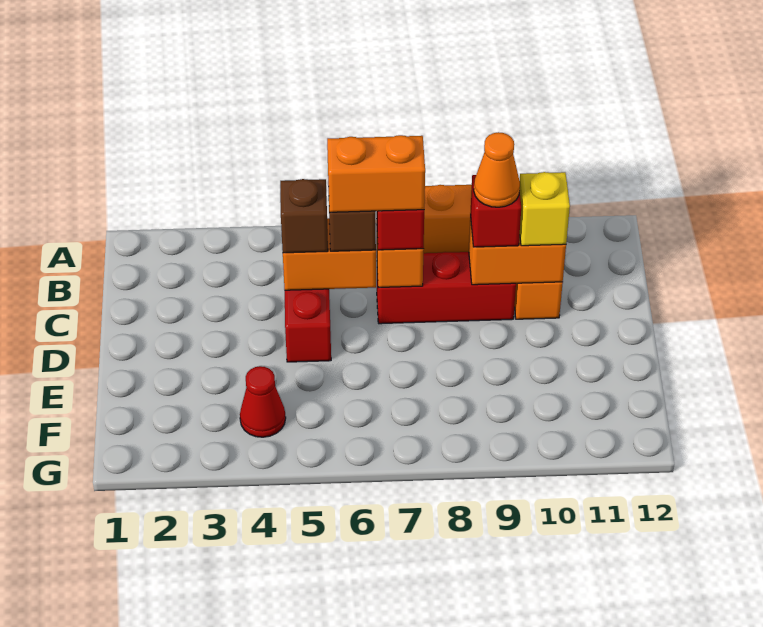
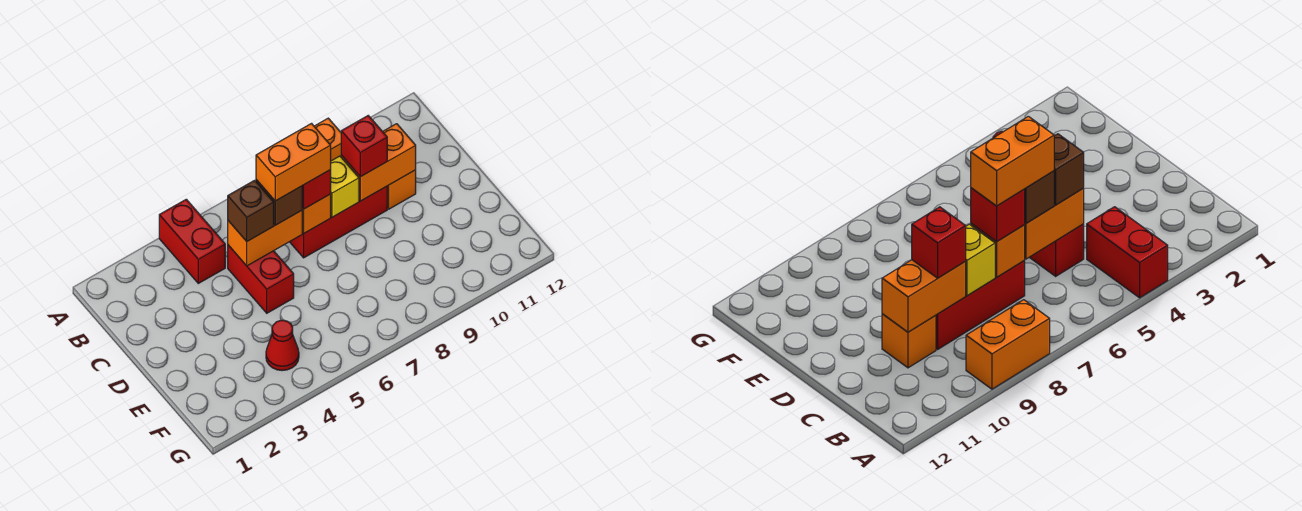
none -> red 1x2 brick [159,199,225,283]
orange 1x1 cone [474,132,520,207] -> none
yellow 1x1 brick [520,172,570,246] -> yellow 1x1 brick moved to [330,156,359,217]

